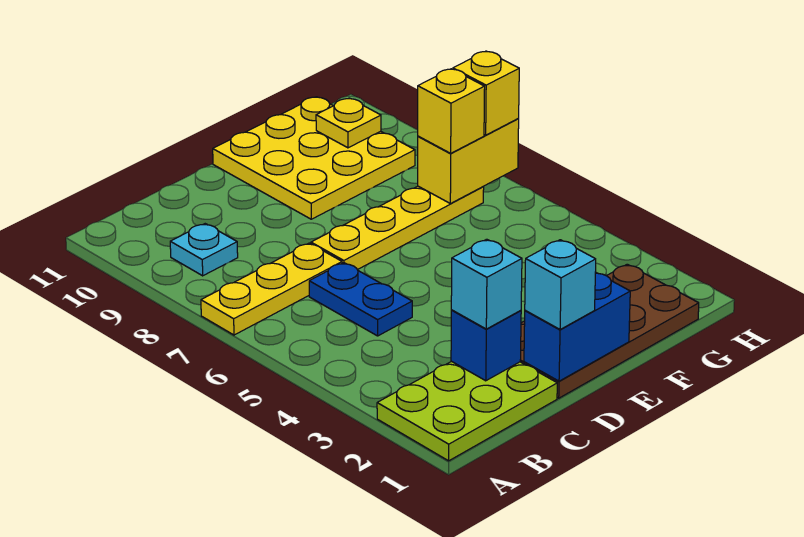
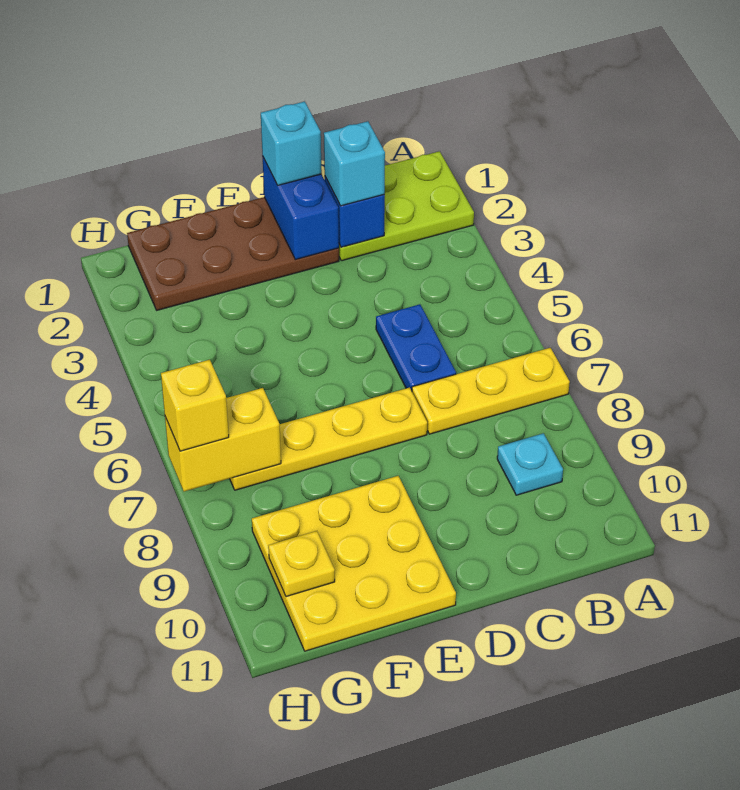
blue 1x2 brick [524,272,630,381] -> blue 1x2 brick turned to [263,158,339,260]
yellow 1x1 brick [418,69,485,153] -> none

